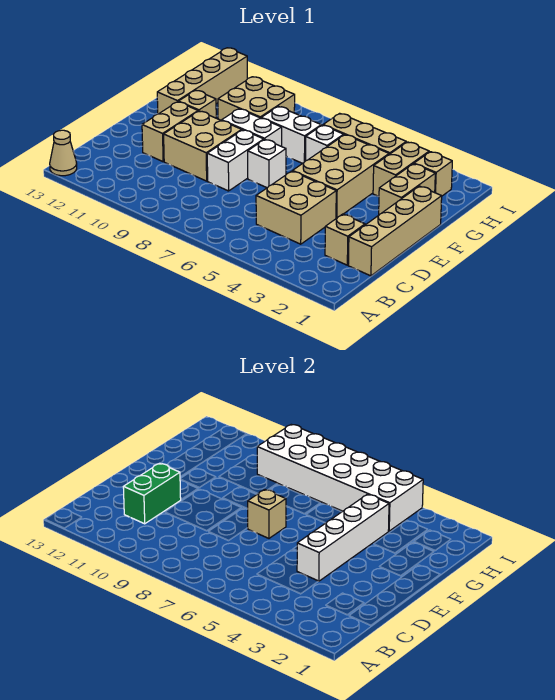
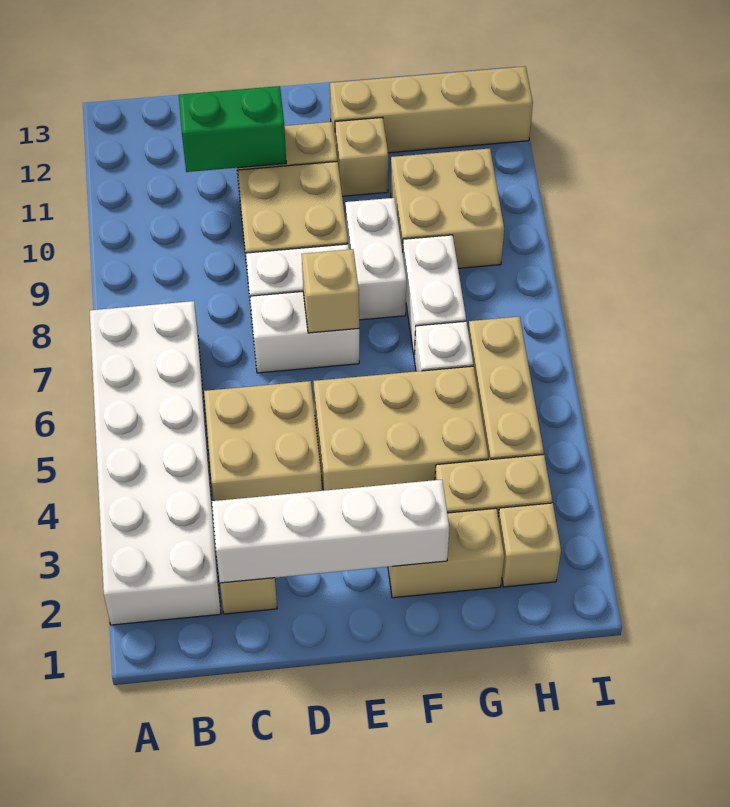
tan 1x1 cone [50,130,77,176] -> none
tan 1x4 brick [348,186,442,276] -> none
white 1x4 brick [297,494,389,581] -> white 1x4 brick moved to [212,480,449,583]
white 1x1 brick [248,140,286,188] -> white 1x2 brick [250,291,359,373]
white 2x6 brick [257,424,423,531] -> white 2x6 brick moved to [90,301,221,625]

